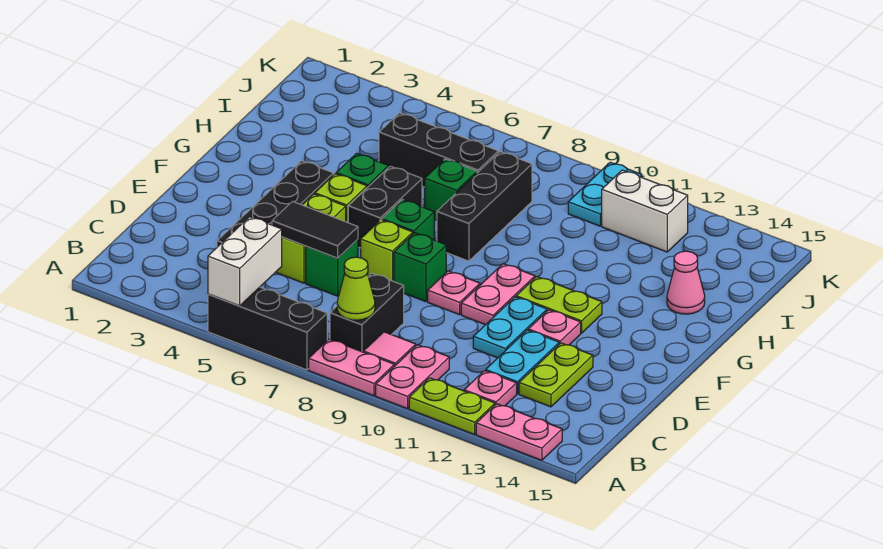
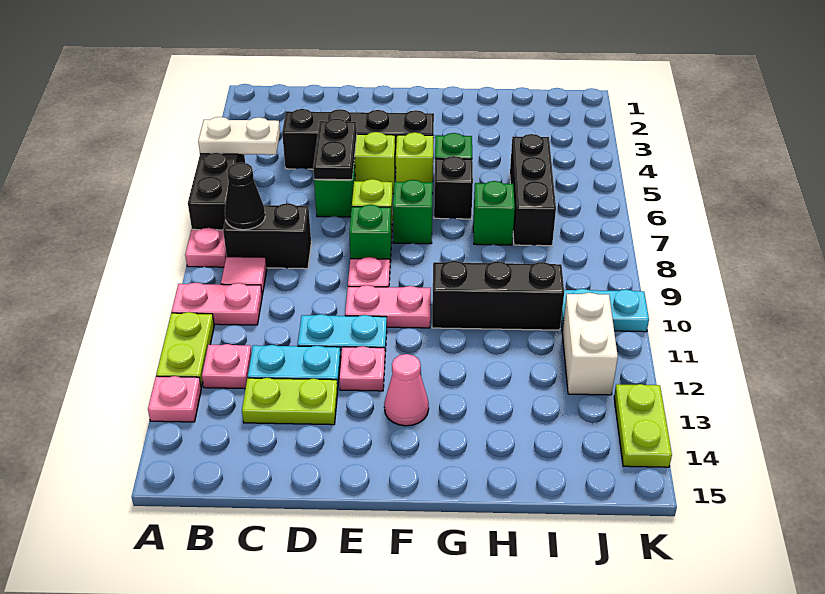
white 1x2 brick [208,217,282,306] -> white 1x2 plate [198,117,280,155]
pink 1x2 plate [309,339,394,396] -> pink 1x1 plate [185,228,227,267]
pink 1x2 plate [476,404,562,460] -> pink 1x1 plate [148,376,201,422]
lime 1x1 cone [337,257,375,320] -> black 1x1 cone [225,162,265,230]
black 1x2 tile [272,202,358,258] -> black 1x2 plate [313,119,357,180]
black 1x2 brick [348,166,422,248] -> black 1x1 brick [434,156,473,219]
lime 1x2 plate [516,277,602,333] -> lime 1x2 plate moved to [614,384,672,467]
black 1x3 brick [437,152,532,261] -> black 1x3 brick moved to [432,261,564,330]
pink 1x1 cone [667,251,705,314] -> pink 1x1 cone moved to [384,354,429,426]

